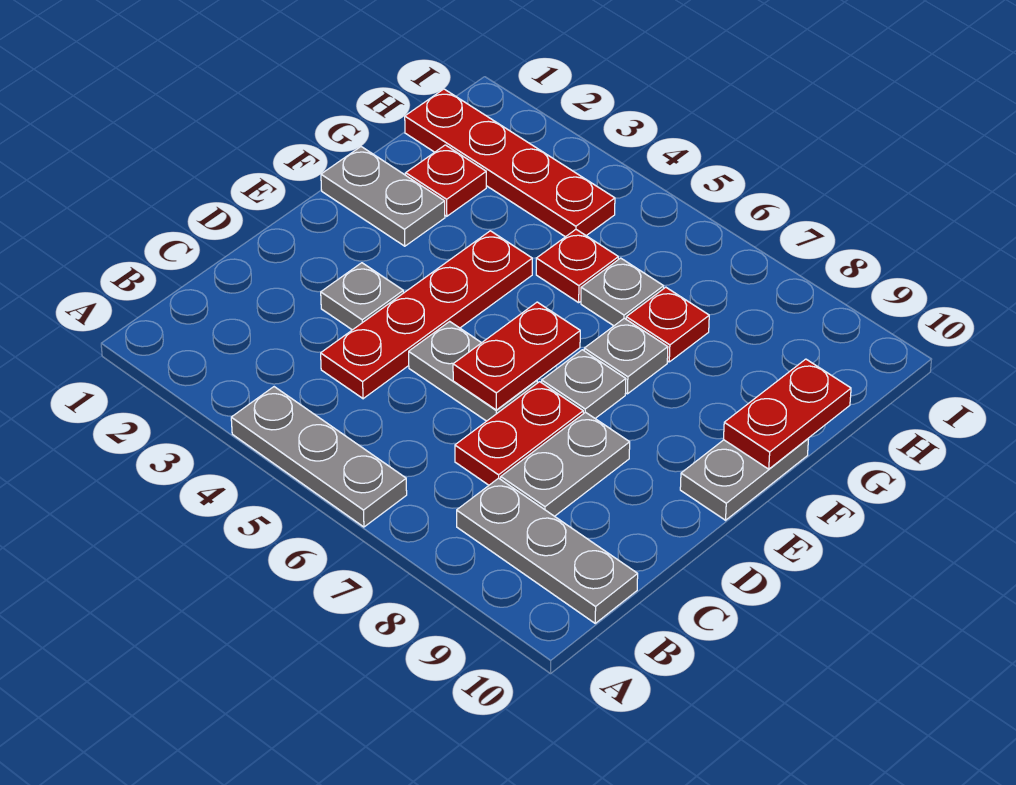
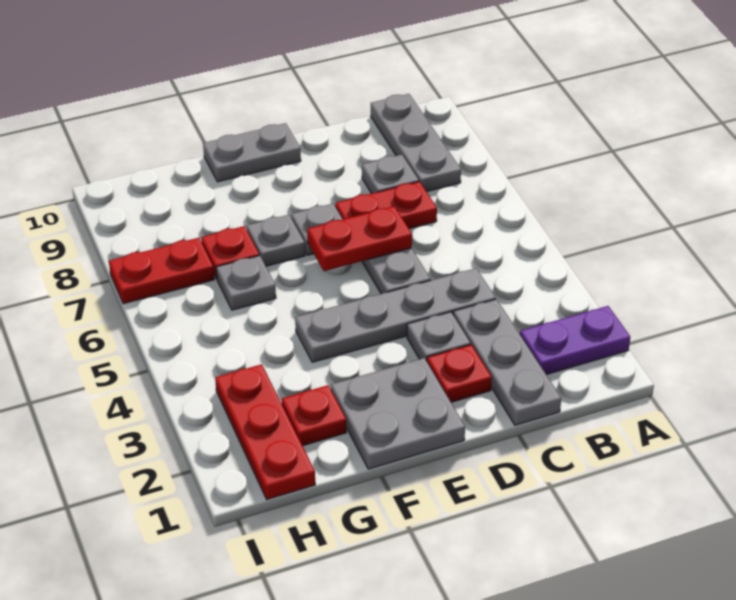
none -> purple 1x2 plate [520,306,630,375]
grey 1x3 plate [231,387,407,527] -> grey 1x3 plate moved to [453,299,561,425]
red 1x4 plate [321,231,532,399] -> grey 1x4 plate [295,268,496,362]
grey 1x2 plate [501,412,630,516] -> grey 1x1 plate [362,155,419,194]
grey 1x2 plate [321,147,445,246] -> grey 2x2 plate [331,358,465,469]
red 1x2 plate [723,359,851,469] -> red 1x2 plate moved to [109,238,214,304]
red 1x1 plate [536,230,618,303] -> red 1x1 plate moved to [427,345,492,402]
red 1x4 plate [405,89,615,237] -> red 1x3 plate [215,364,315,499]

